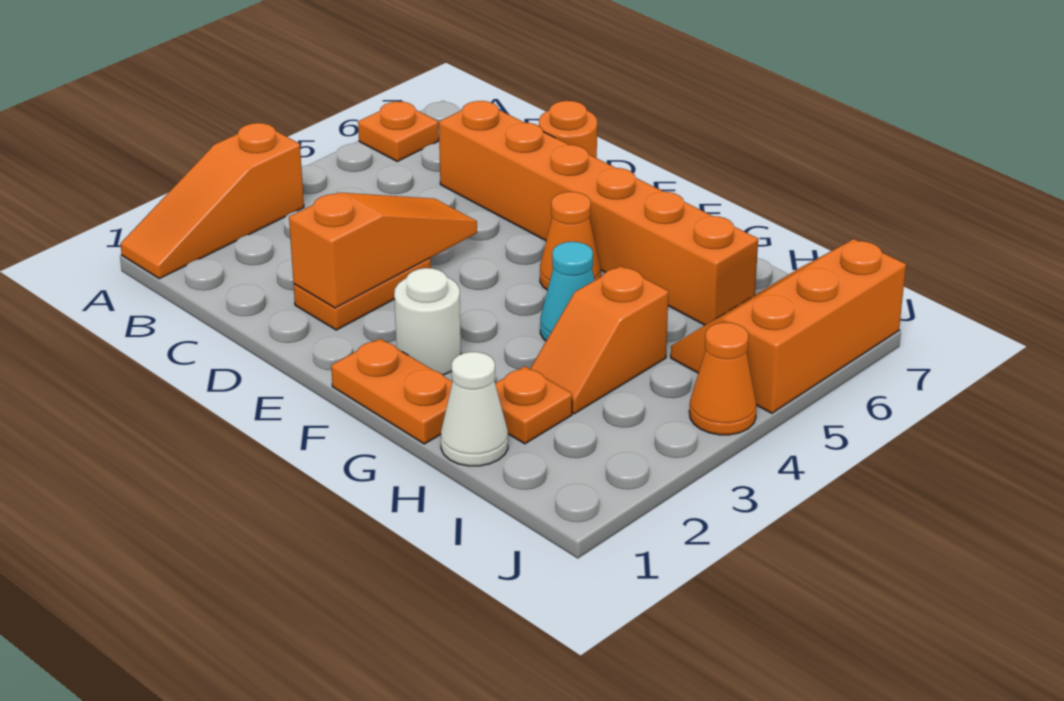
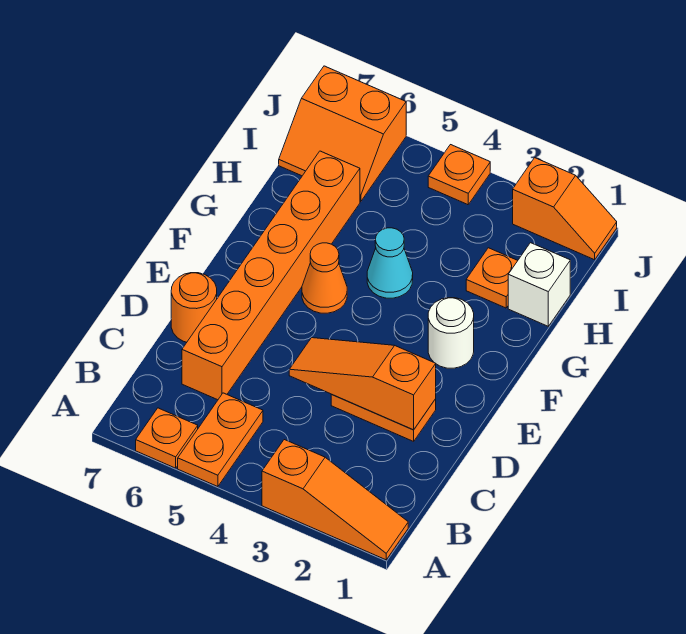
orange 1x2 plate [331,339,452,444] -> orange 1x2 plate moved to [178,393,263,487]
white 1x1 cone [441,352,508,466] -> white 1x1 brick [508,243,570,326]
orange 1x2 slope [530,266,669,414] -> orange 1x2 slope moved to [513,158,617,260]
orange 2x3 slope [671,239,906,413] -> orange 2x2 slope [279,66,406,201]
orange 1x1 cone [689,323,757,435] -> orange 1x1 plate [428,145,490,205]

